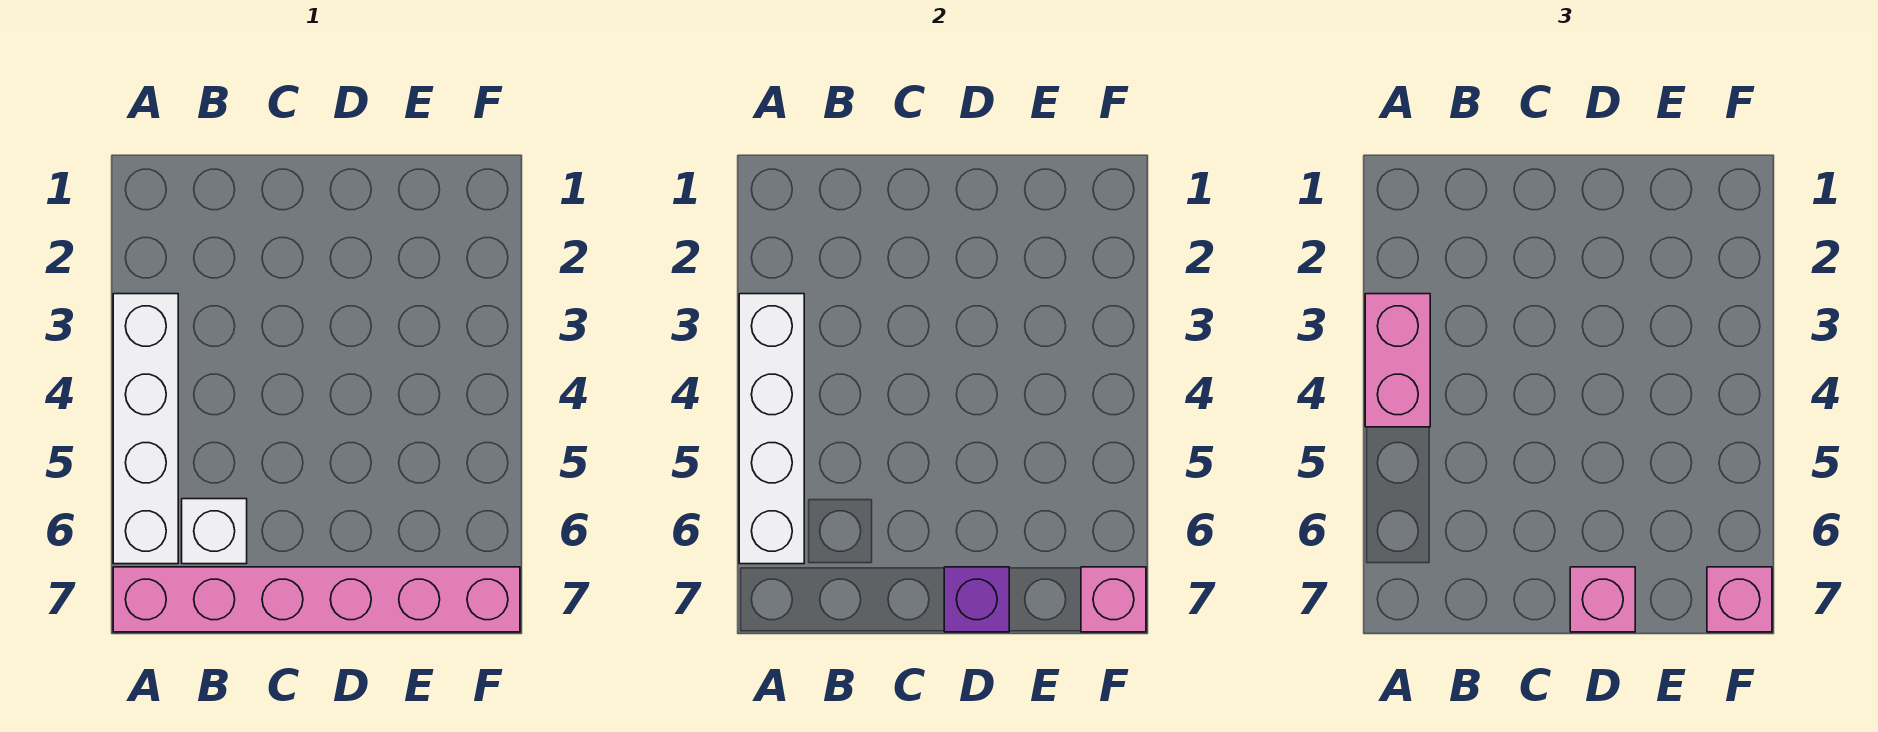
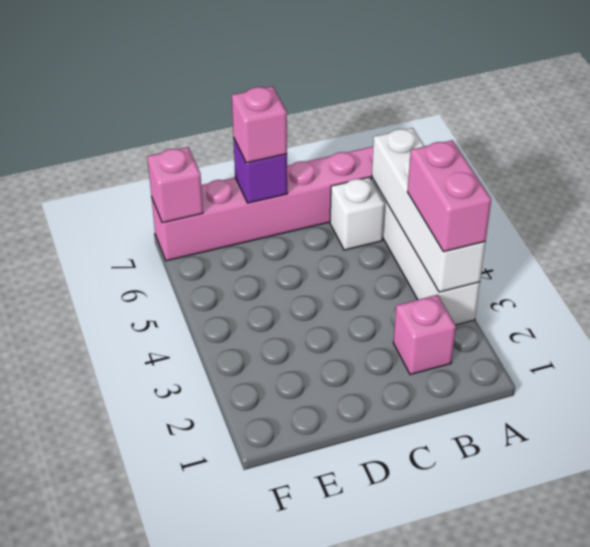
pink 1x1 brick [1707,567,1772,632] -> pink 1x1 brick moved to [393,295,456,375]

